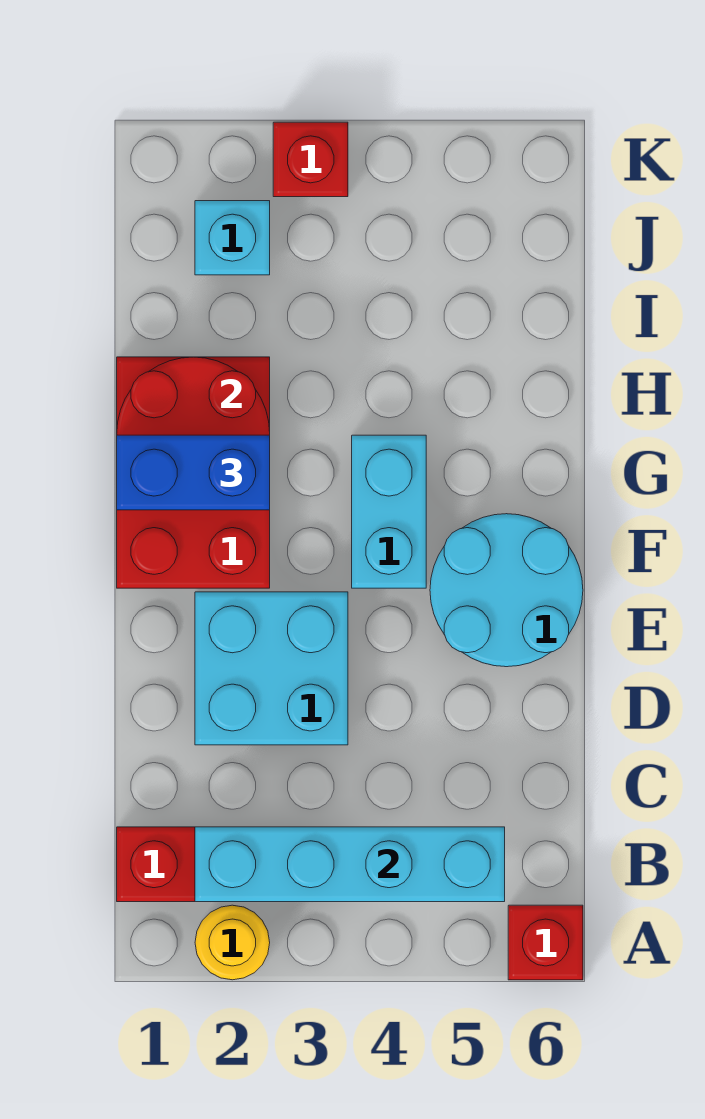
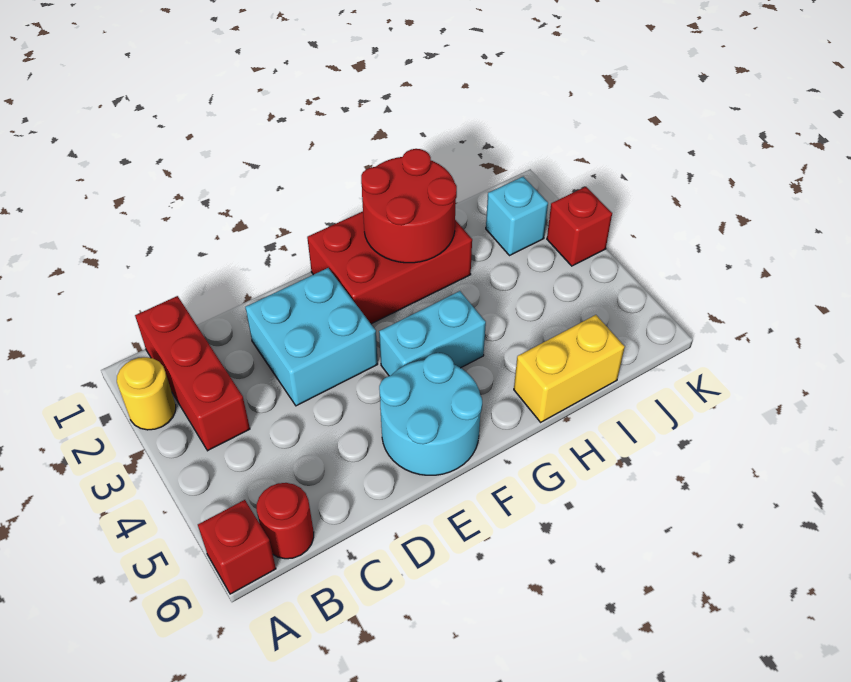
cyan 1x4 brick [195,827,505,902] -> none
none -> red 1x1 round brick [257,483,314,559]
blue 1x2 brick [117,435,270,510] -> none
none -> yellow 1x2 brick [514,315,625,422]

